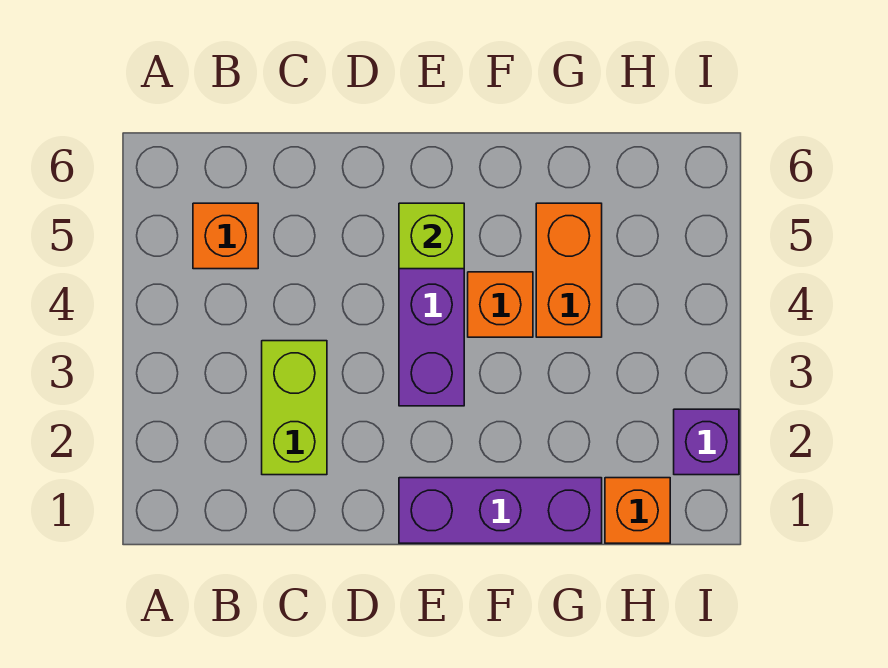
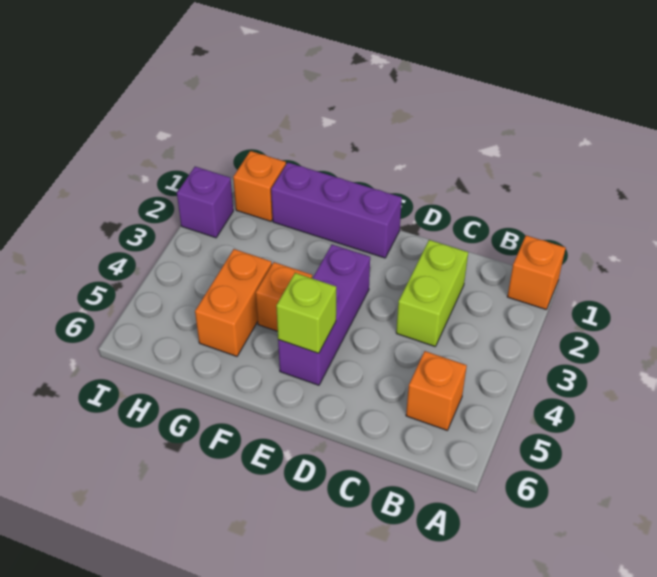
none -> orange 1x1 brick [507,235,565,310]

